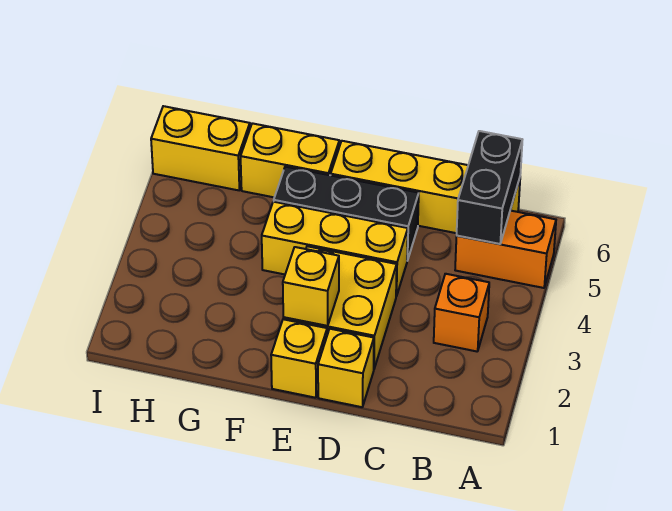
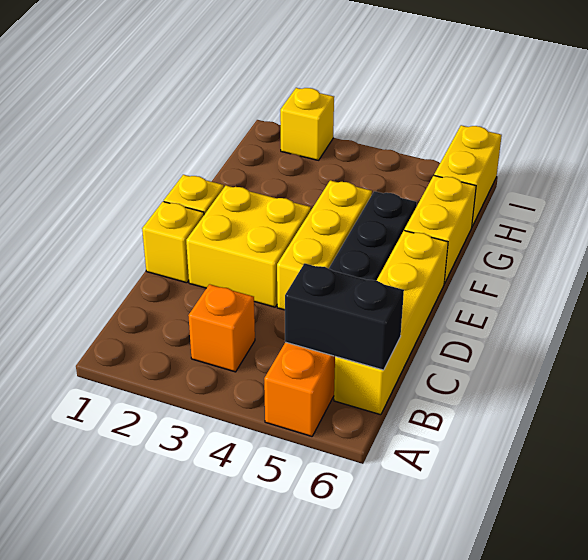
yellow 1x1 brick [283,247,339,326] -> yellow 1x1 brick moved to [280,88,334,160]

